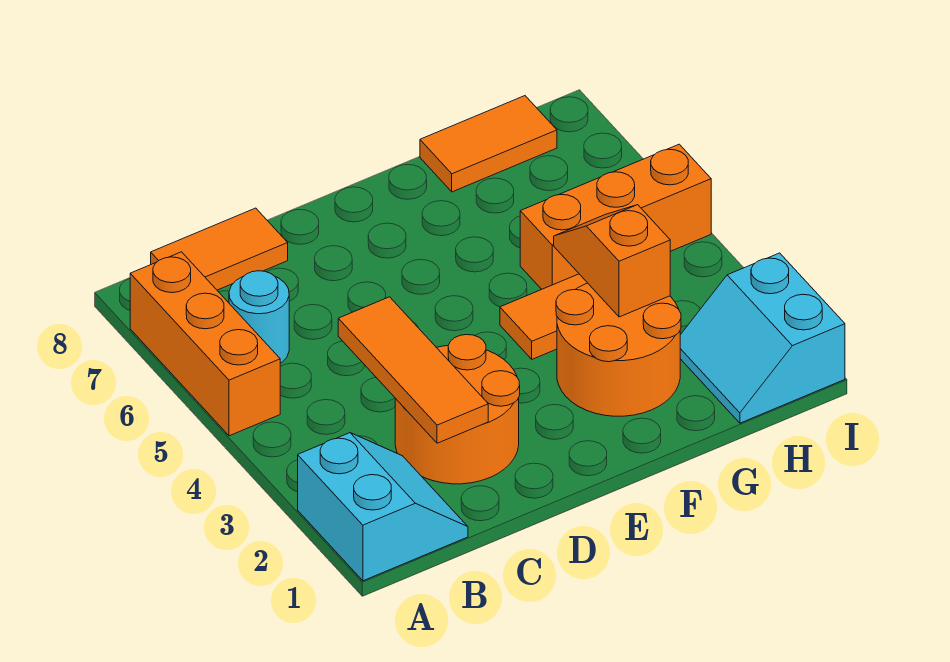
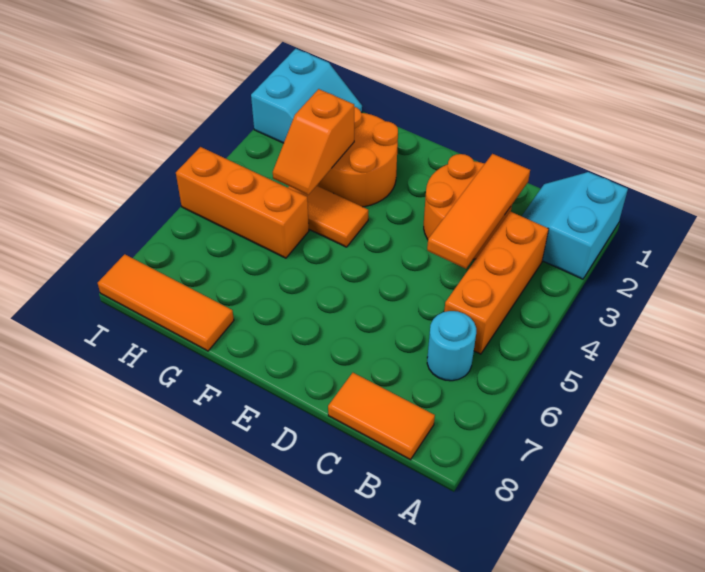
orange 1x3 brick [130,252,280,436] -> orange 1x3 brick moved to [444,212,549,354]
orange 1x2 tile [420,96,557,192] -> orange 1x3 tile [98,254,234,351]

